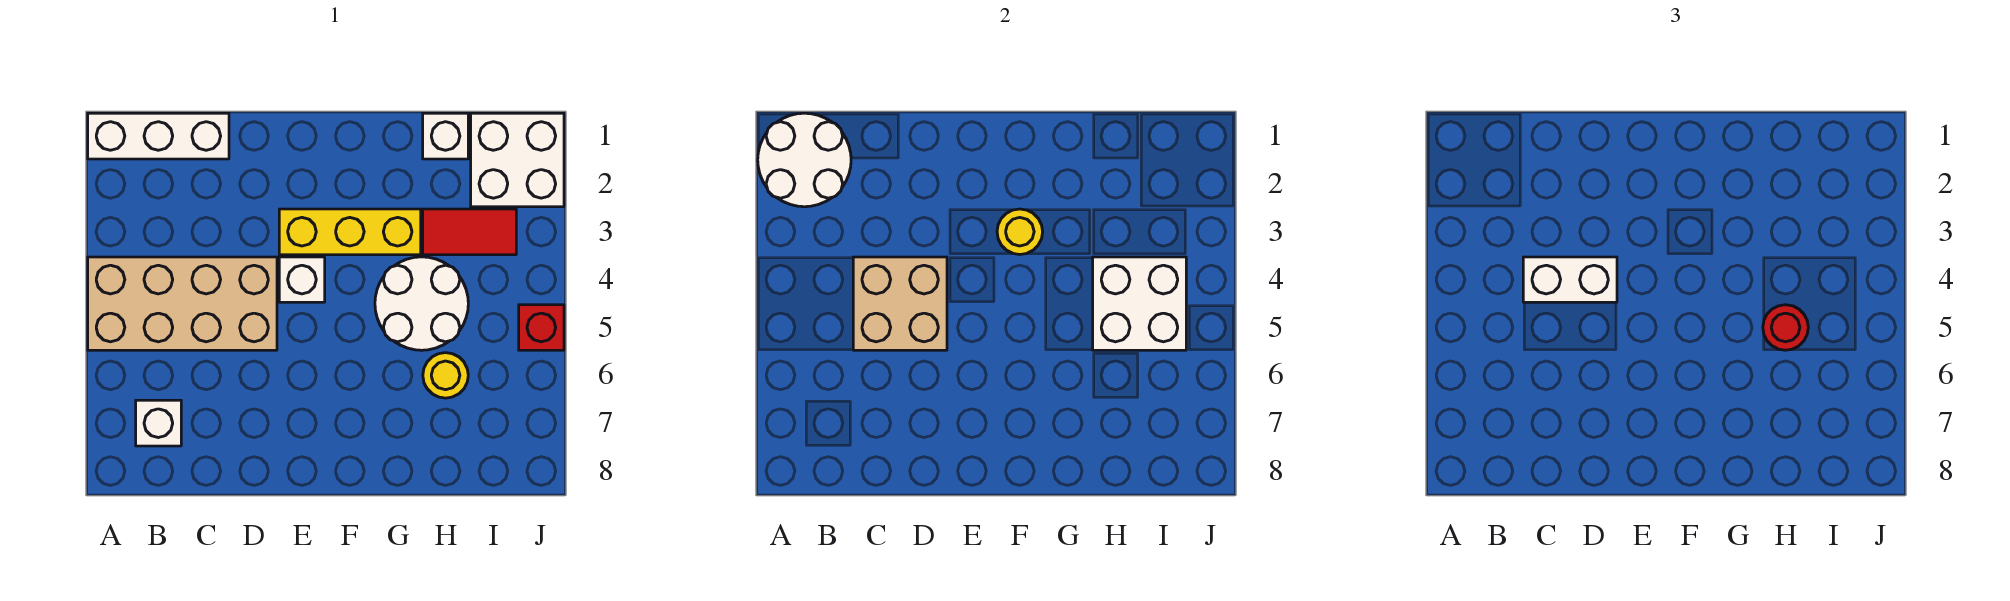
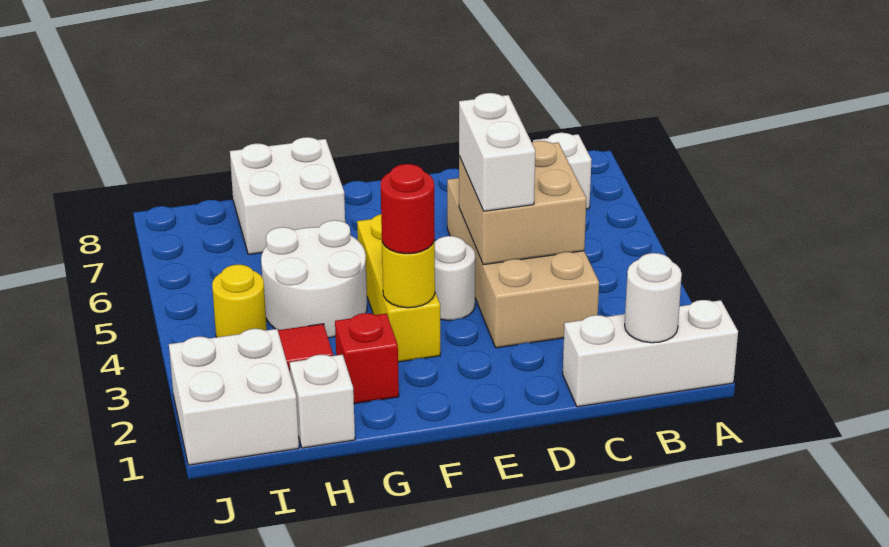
white 2x2 round brick [758,113,851,207] -> white 1x1 round brick [625,253,682,343]
tan 2x4 brick [88,257,277,350] -> tan 2x4 brick turned to [447,178,599,348]
white 1x2 brick [1523,257,1617,302] -> white 1x2 brick turned to [459,93,535,211]
yellow 1x3 brick [279,209,421,255] -> yellow 1x3 brick turned to [357,214,440,362]
white 1x1 brick [279,257,325,302] -> white 1x1 round brick [435,236,475,320]
white 2x2 brick [1093,257,1186,350] -> white 2x2 brick moved to [230,137,345,254]
red 1x1 round brick [1763,305,1808,350] -> red 1x1 round brick moved to [381,164,435,254]
yellow 1x1 round brick [423,353,468,398] -> yellow 1x1 round brick moved to [212,264,267,337]
red 1x1 brick [519,305,564,350] -> red 1x1 brick moved to [335,313,399,404]

